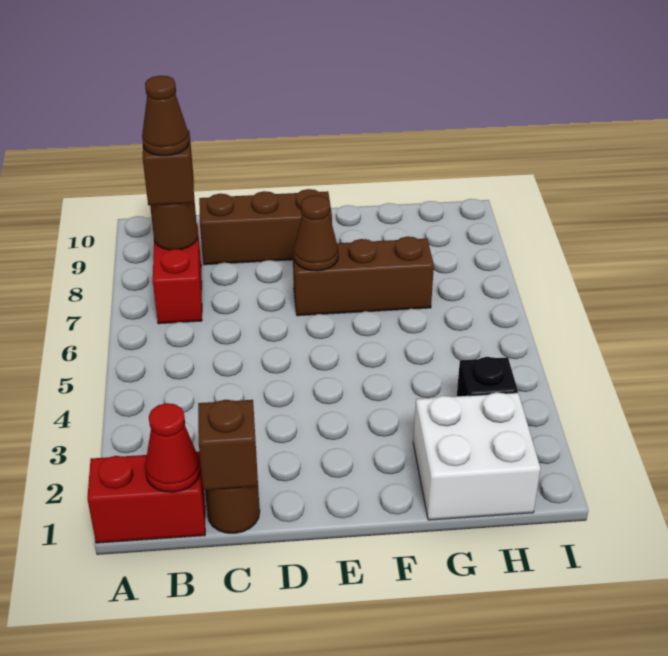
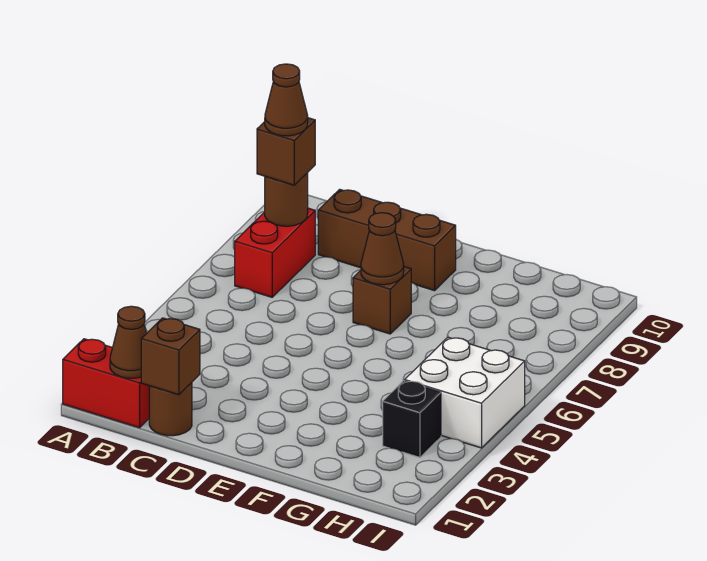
red 1x1 cone [145,403,200,492] -> brown 1x1 cone [110,306,147,378]
brown 1x3 brick [293,237,434,316] -> brown 1x1 brick [353,267,411,334]
white 2x2 brick [413,392,541,520] -> white 2x2 brick moved to [405,337,525,448]

